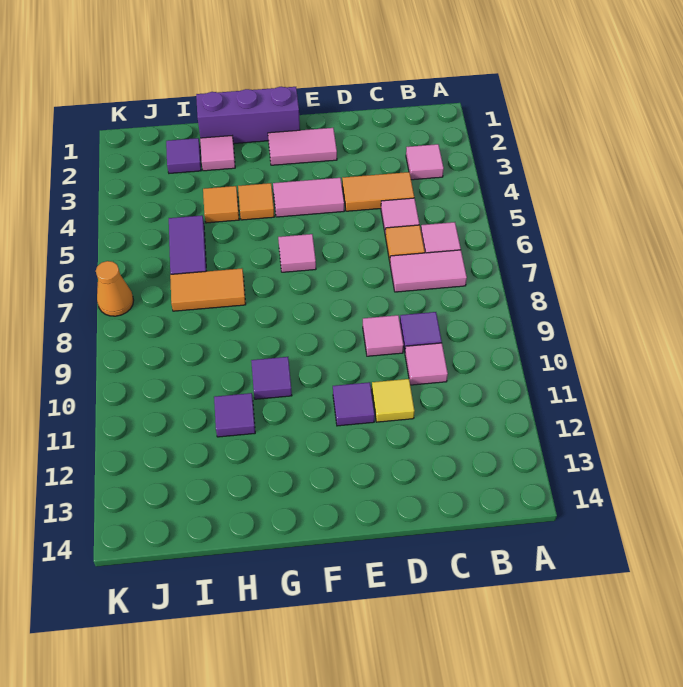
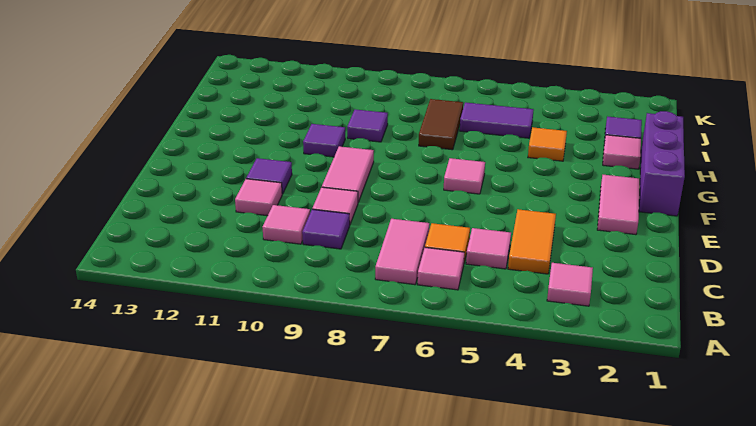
yellow 1x1 tile [372,379,415,422] -> pink 1x1 tile [235,179,282,216]
pink 1x2 tile [273,178,344,217] -> pink 1x2 tile moved to [322,146,374,202]
orange 1x1 tile [238,183,274,220] -> none
orange 1x2 tile [170,268,246,311] -> brown 1x2 tile [419,99,463,150]
purple 1x1 tile [214,393,255,437] -> purple 1x1 tile moved to [347,109,388,142]
orange 1x1 cone [96,261,134,316] -> none

